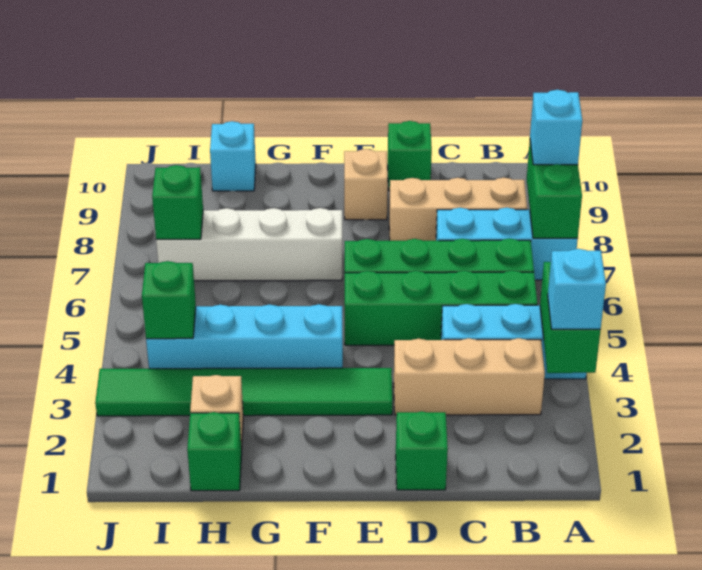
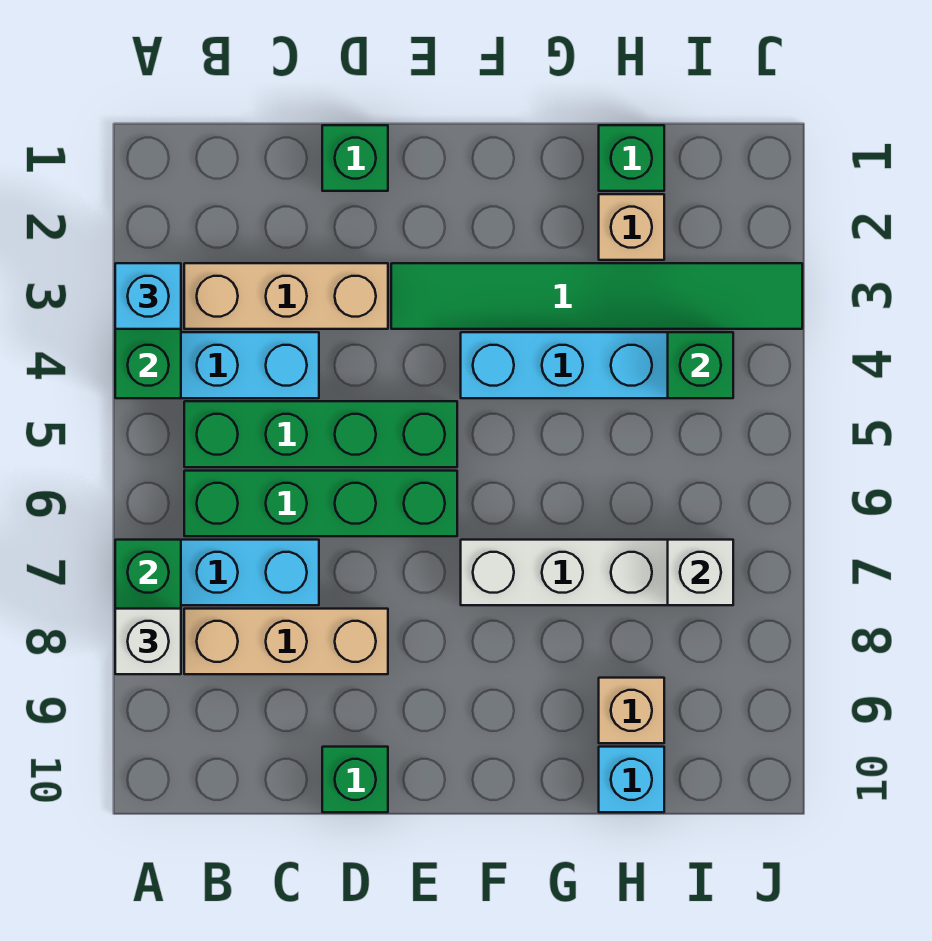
cyan 1x1 brick [530,90,582,165] -> white 1x1 brick [115,609,181,674]
tan 1x1 brick [344,149,388,220] -> tan 1x1 brick moved to [599,678,664,743]
green 1x1 brick [152,165,203,239] -> white 1x1 brick [668,540,733,605]

